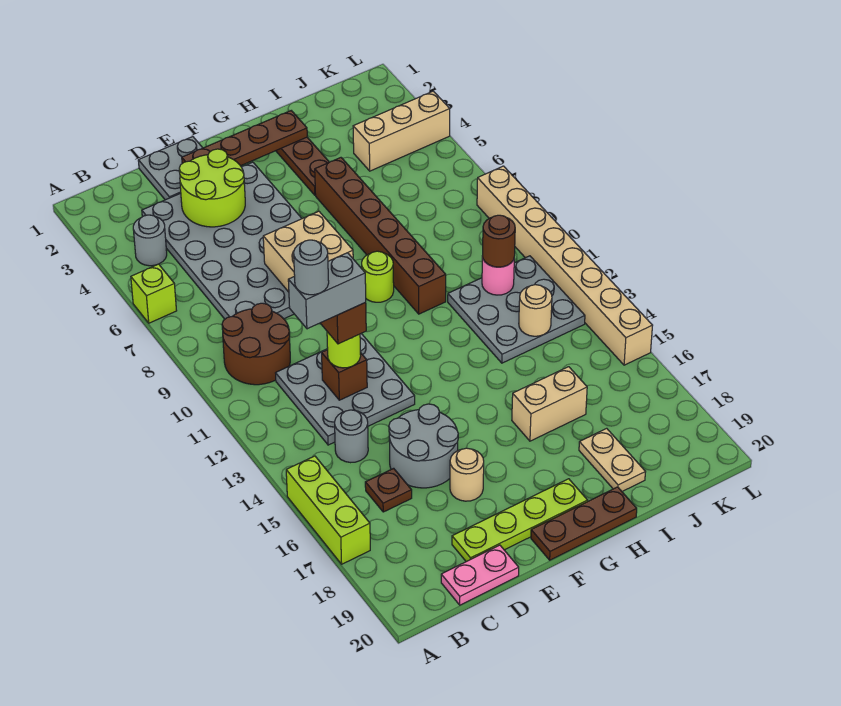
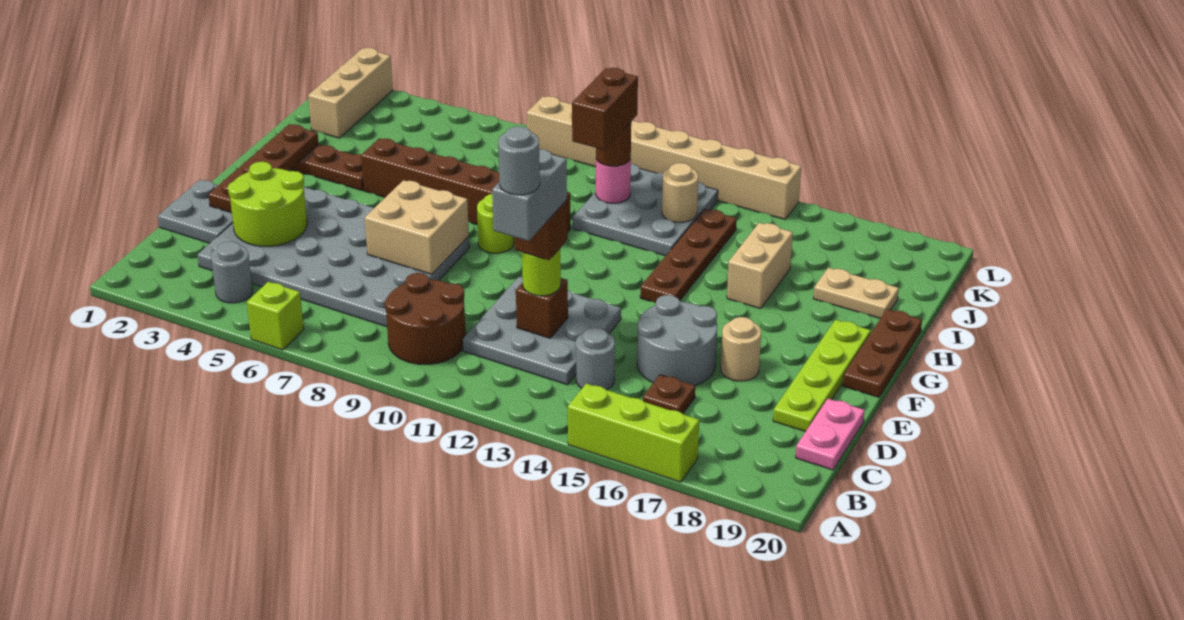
none -> brown 1x4 plate [640,209,737,303]
none -> brown 1x2 brick [572,68,638,150]
tan 1x3 brick [353,91,450,171] -> tan 1x3 brick moved to [308,48,393,138]

